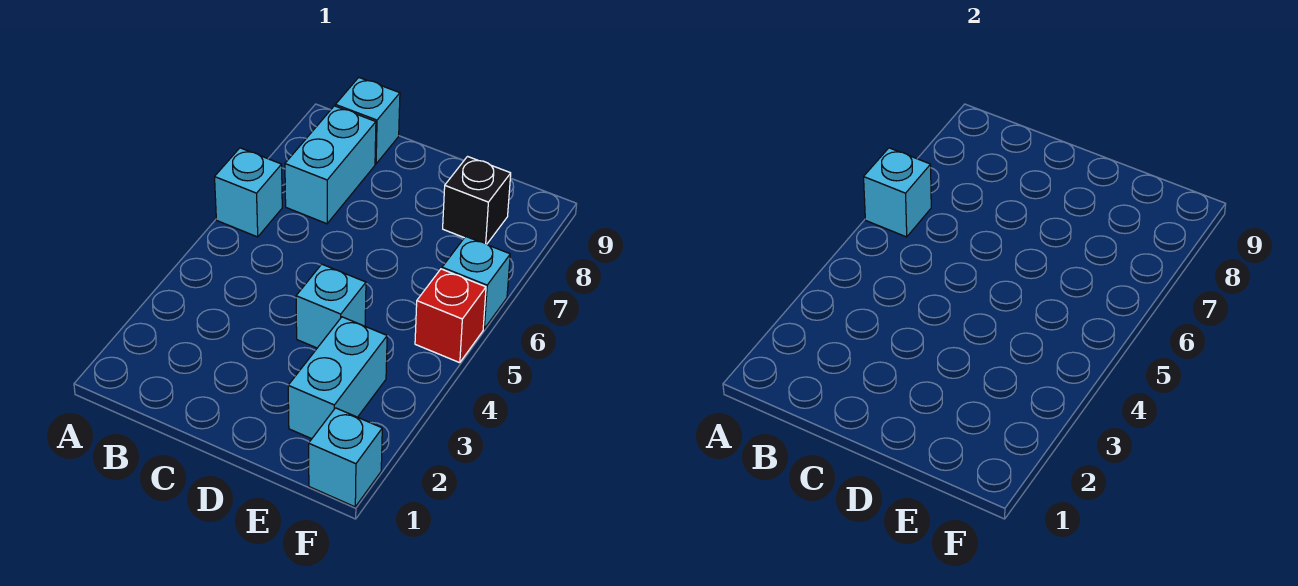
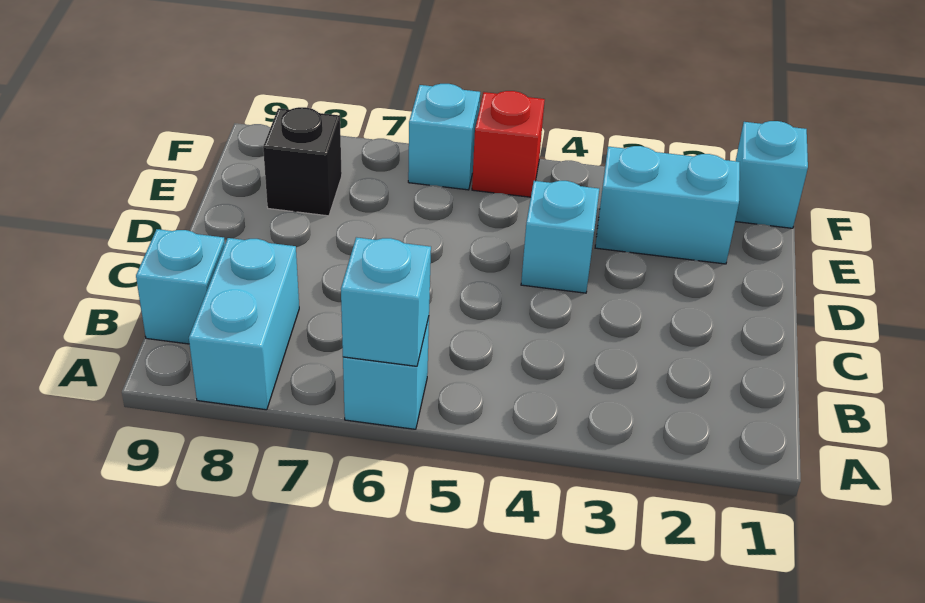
cyan 1x2 brick [285,106,376,224] -> cyan 1x2 brick turned to [189,238,299,410]

